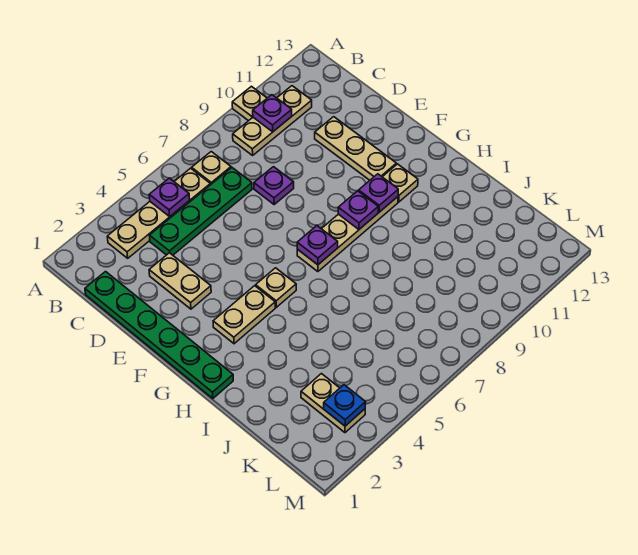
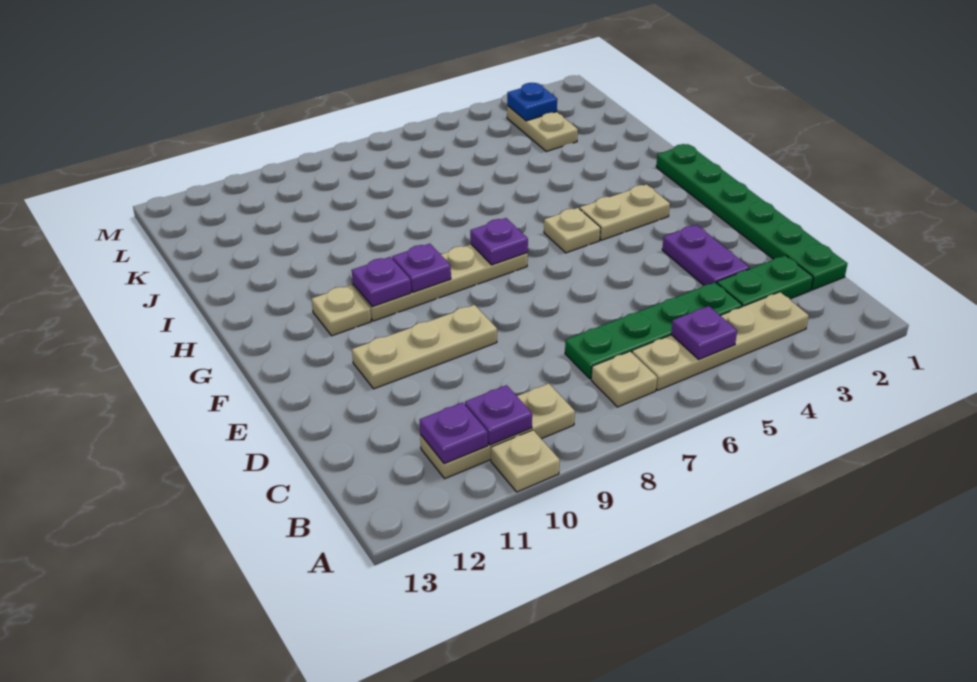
none -> green 1x2 plate [717,255,813,307]
tan 1x2 plate [149,253,211,309] -> purple 1x2 plate [662,225,749,285]
purple 1x1 plate [254,167,294,204] -> purple 1x1 plate moved to [420,402,488,464]
tan 1x3 plate [315,117,396,180] -> tan 1x3 plate turned to [352,305,497,389]

